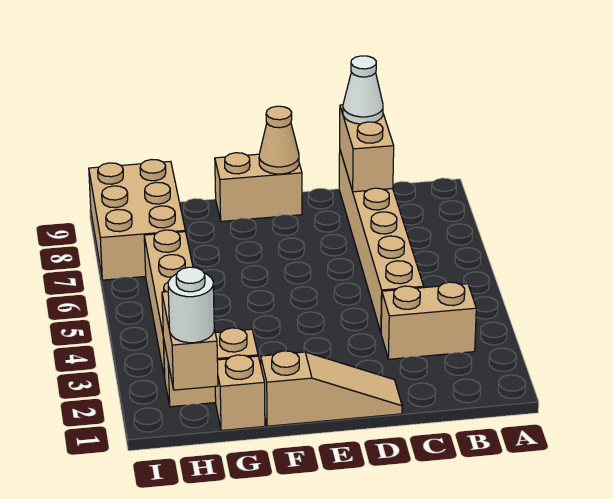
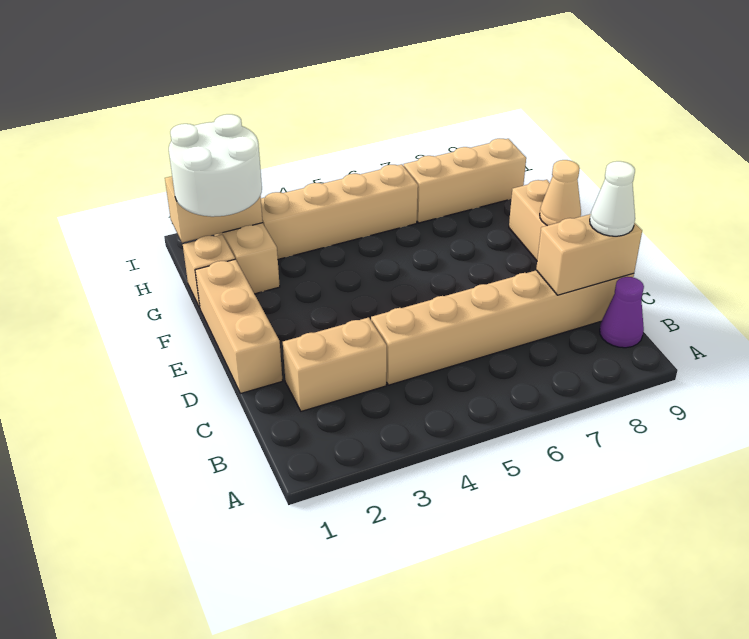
tan 1x2 brick [381,282,476,359] -> tan 1x2 brick turned to [283,317,387,411]
none -> purple 1x1 cone [600,277,644,348]
tan 1x3 slope [261,351,402,426] -> tan 1x3 brick [195,259,283,394]
white 1x1 round brick [168,267,214,343] -> white 2x2 round brick [169,114,262,217]
tan 2x3 brick [89,160,185,280] -> tan 1x3 brick [404,139,526,223]

